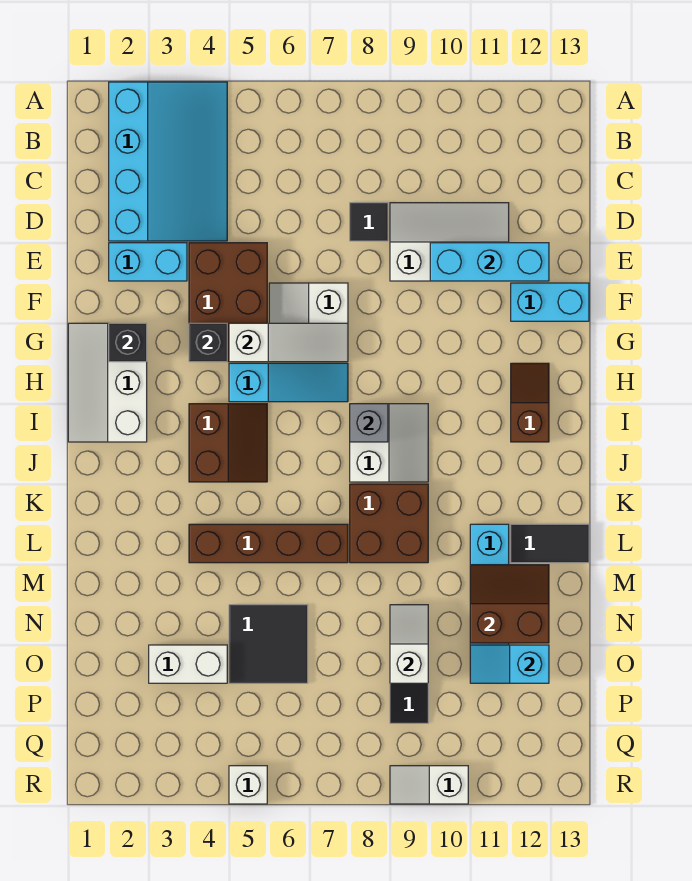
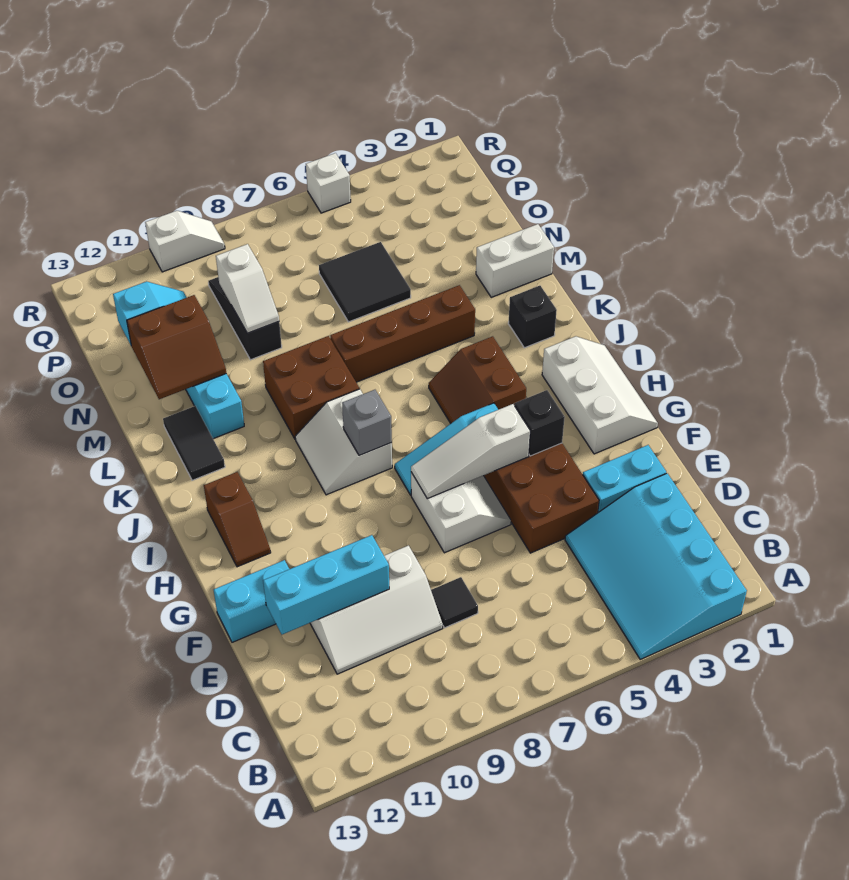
black 1x1 brick [109,323,147,362] -> black 1x1 brick moved to [508,286,557,348]
black 1x2 tile [511,524,589,563] -> black 1x2 tile turned to [163,406,225,480]
white 1x2 brick [149,645,227,683] -> white 1x2 brick moved to [476,224,554,297]

